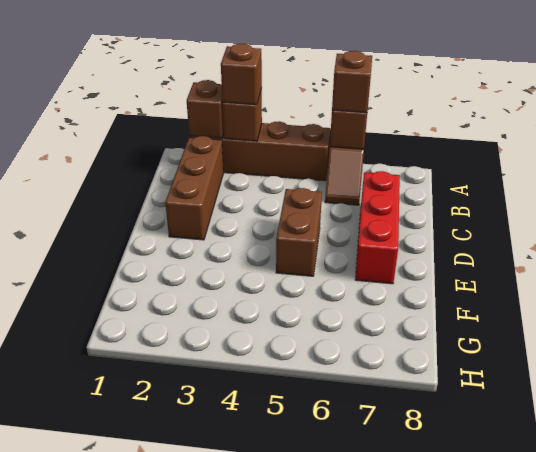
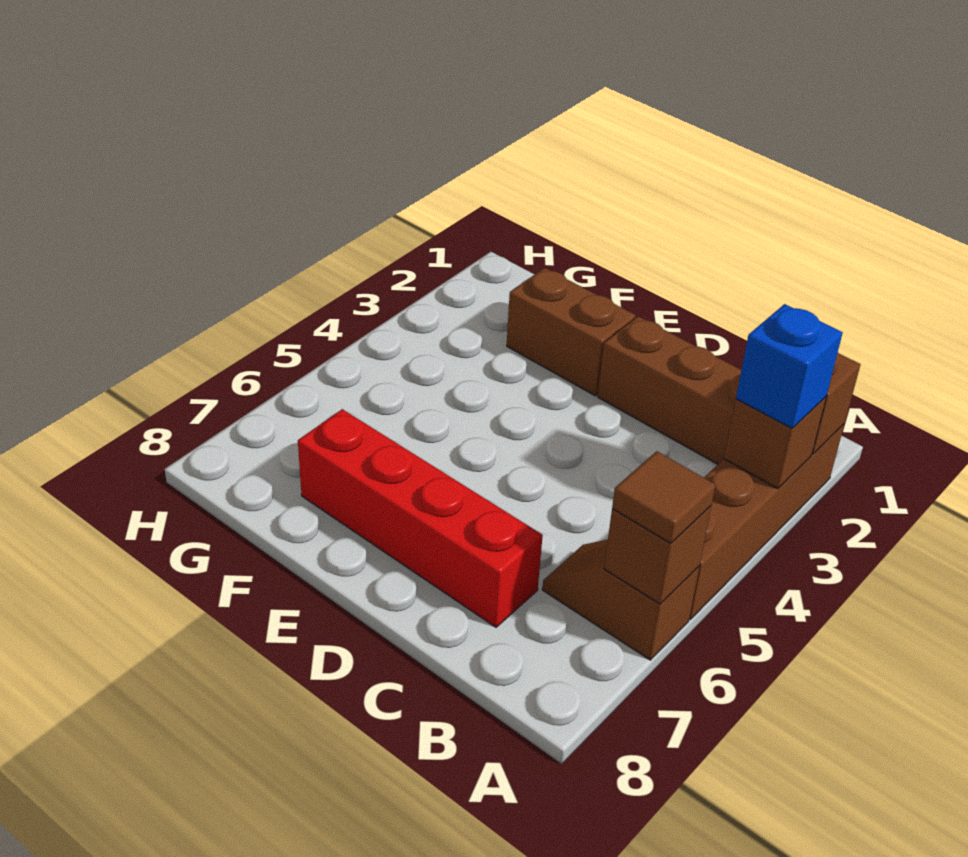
brown 1x1 brick [221,44,262,105] -> blue 1x1 brick [736,304,843,428]
brown 1x1 brick [332,51,372,113] -> brown 1x1 tile [612,451,716,544]
red 1x3 brick [355,171,400,284] -> red 1x4 brick [298,409,543,627]
brown 1x2 brick [276,188,322,276] -> brown 1x2 brick moved to [507,268,636,396]

